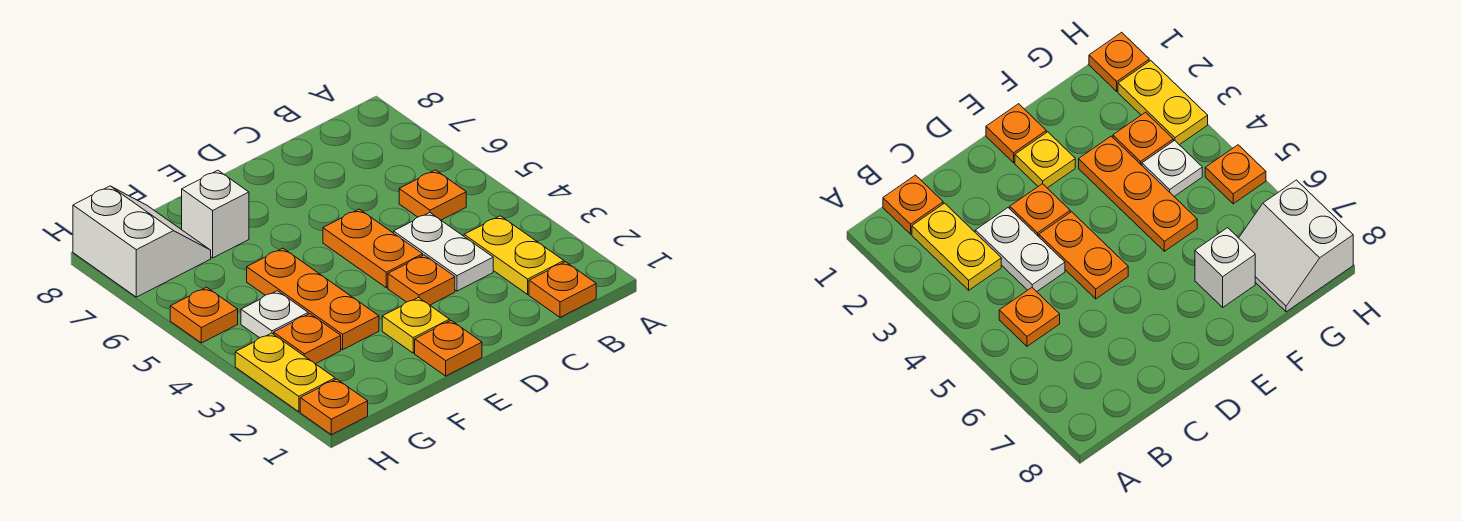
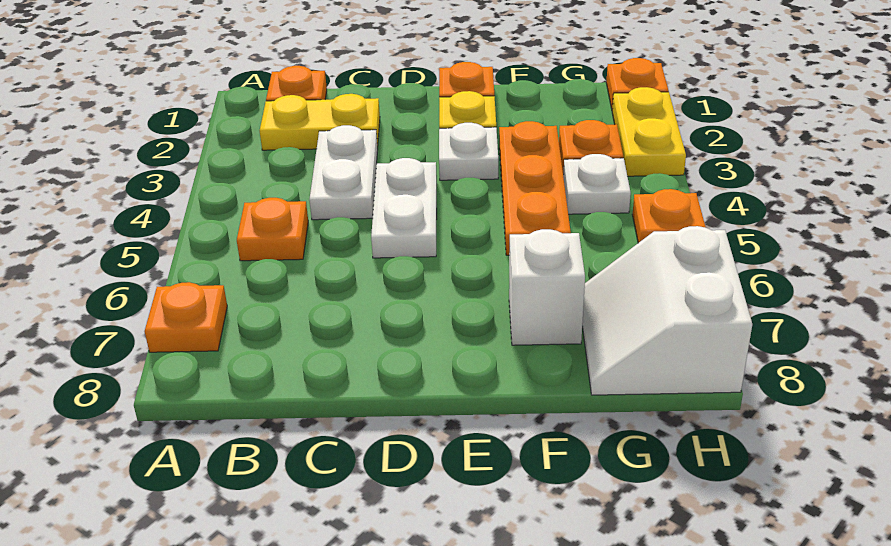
yellow 1x2 plate [464,216,564,294] -> yellow 1x2 plate turned to [260,94,380,150]
orange 1x1 plate [388,255,455,305] -> orange 1x1 plate moved to [145,282,227,352]
orange 1x2 plate [323,209,423,288] -> white 1x2 plate [371,158,437,258]
none -> white 1x1 plate [439,123,498,180]

